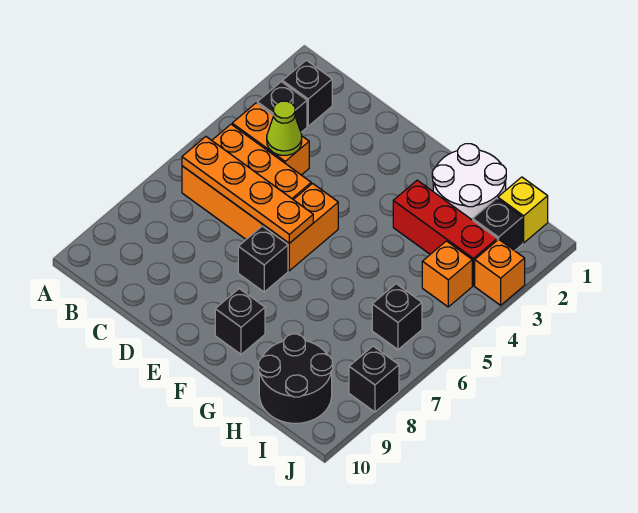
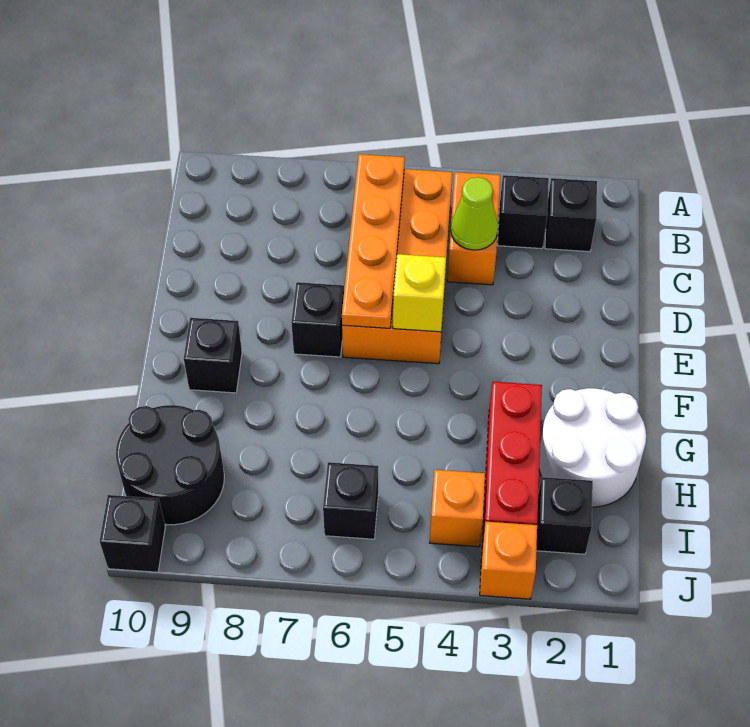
yellow 1x1 brick [498,177,548,243] -> yellow 1x1 brick moved to [393,254,446,332]
black 1x1 brick [349,346,399,412] -> black 1x1 brick moved to [100,495,165,572]

